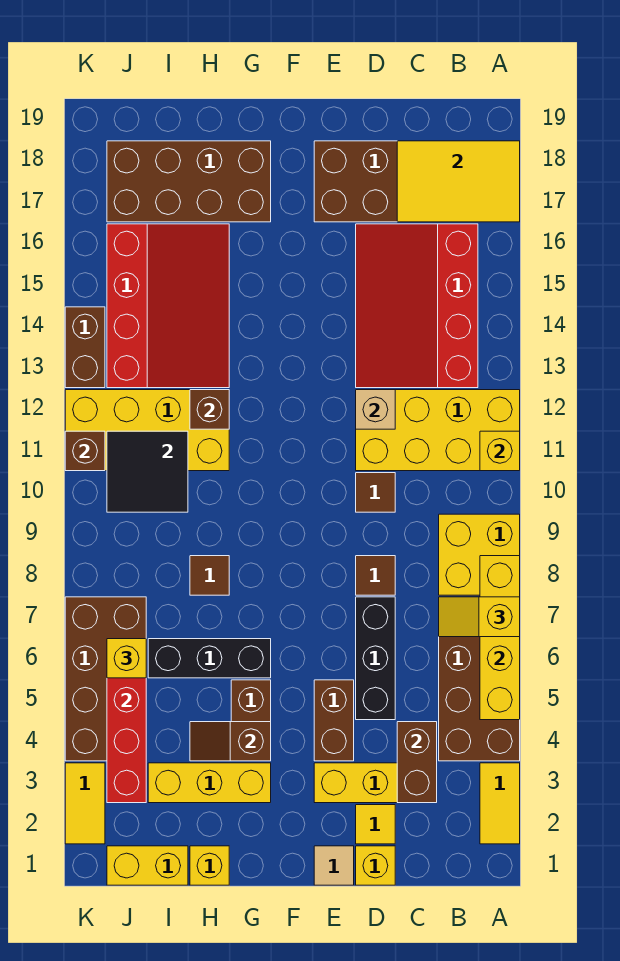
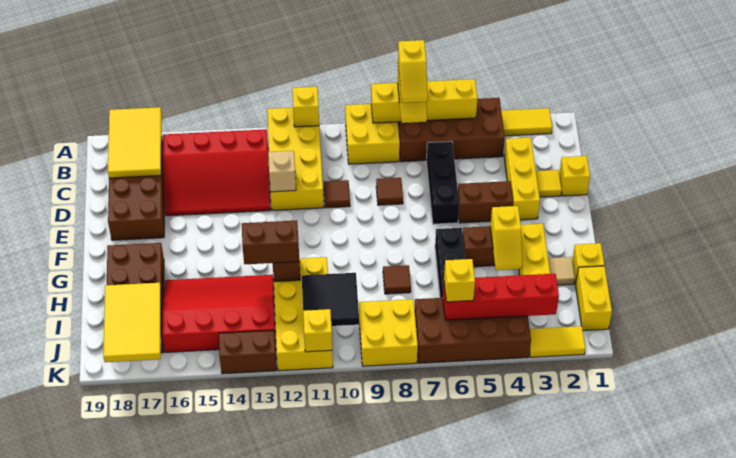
none -> yellow 1x2 slope [398,40,428,103]
brown 1x2 brick [397,722,437,803] -> brown 1x2 brick moved to [242,220,299,264]
black 1x3 brick [356,597,395,720] -> black 1x3 brick turned to [426,141,459,224]
tan 1x1 tile [314,846,354,885] -> tan 1x1 tile moved to [548,257,575,285]
brown 1x2 slope [190,722,271,761] -> yellow 1x2 slope [490,206,522,270]
none -> yellow 2x3 tile [103,283,161,362]
none -> yellow 2x2 brick [359,299,418,366]
brown 1x1 brick [65,431,105,471] -> yellow 1x1 brick [303,309,332,352]

